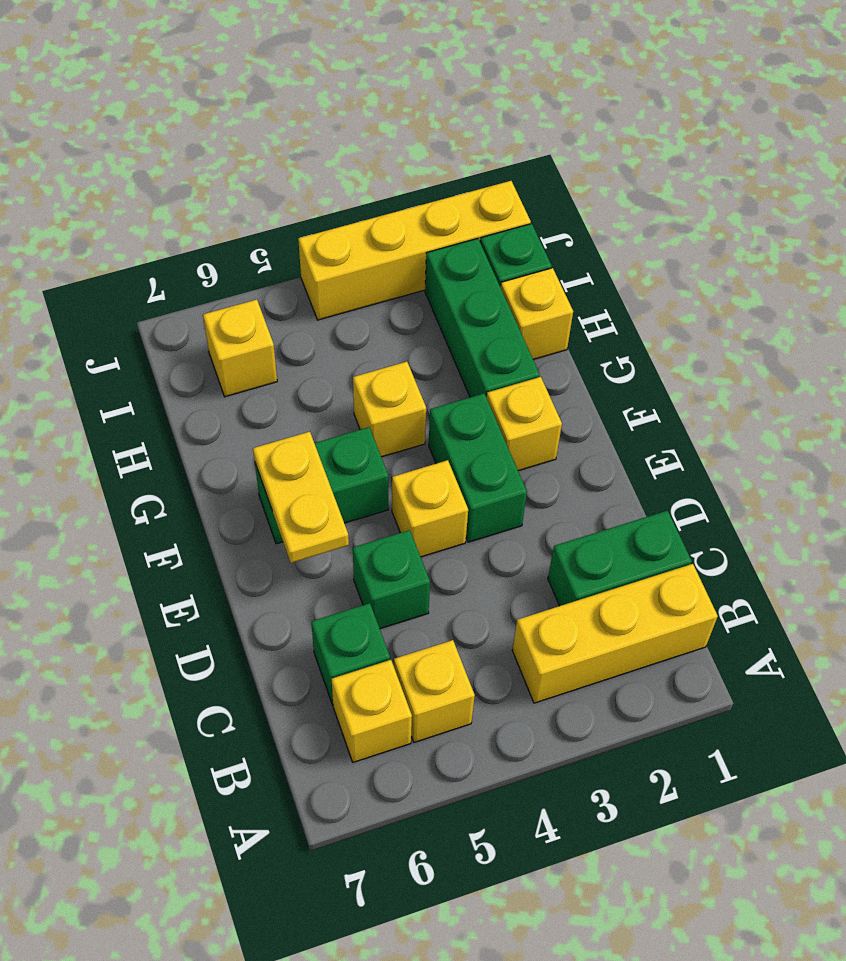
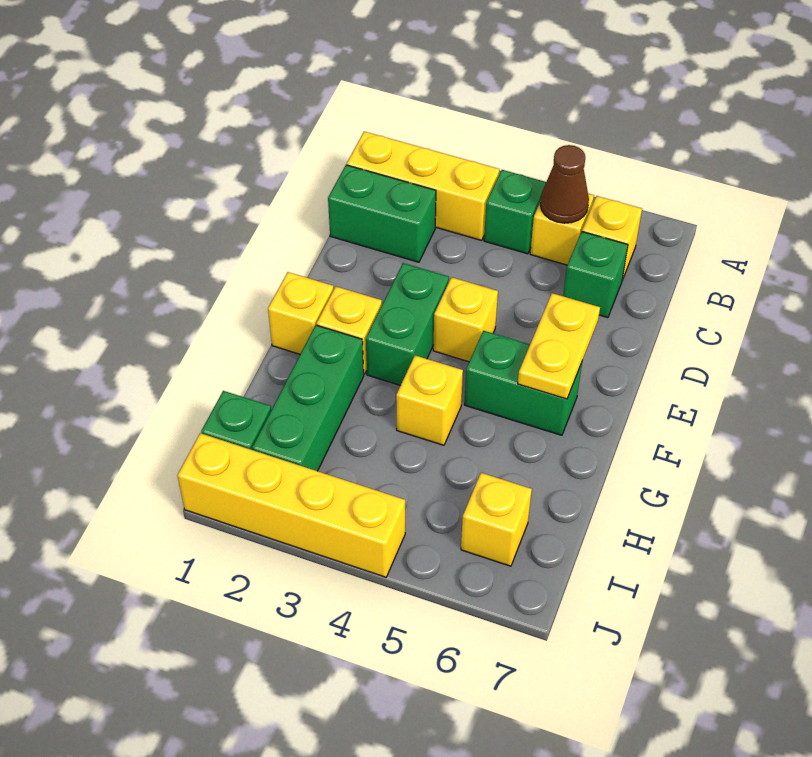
none -> brown 1x1 cone [540,145,589,223]
green 1x1 brick [353,530,430,629] -> green 1x1 brick moved to [484,170,546,254]
yellow 1x1 brick [501,268,573,359] -> yellow 1x1 brick moved to [268,272,333,354]

